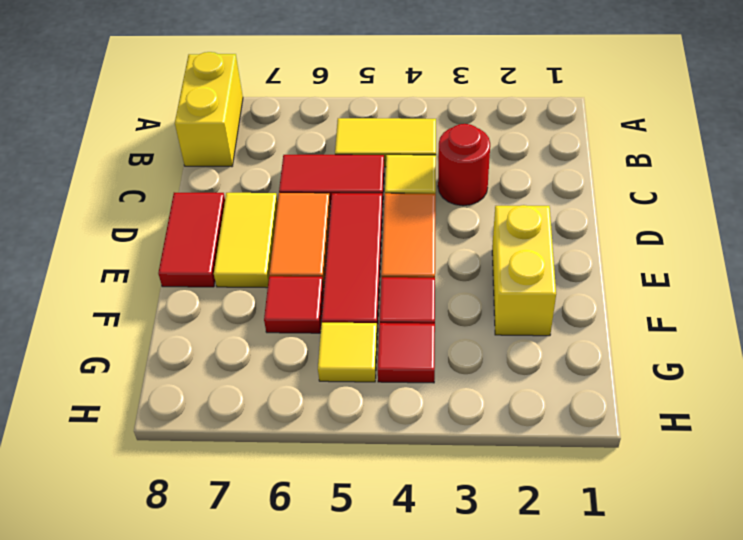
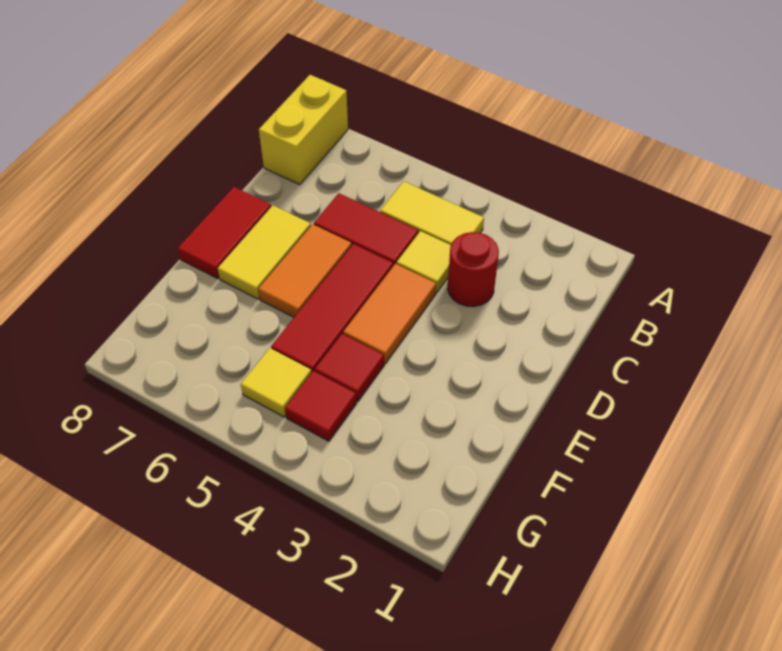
yellow 1x2 brick [492,205,556,336] -> none
red 1x1 tile [264,276,324,333] -> none

